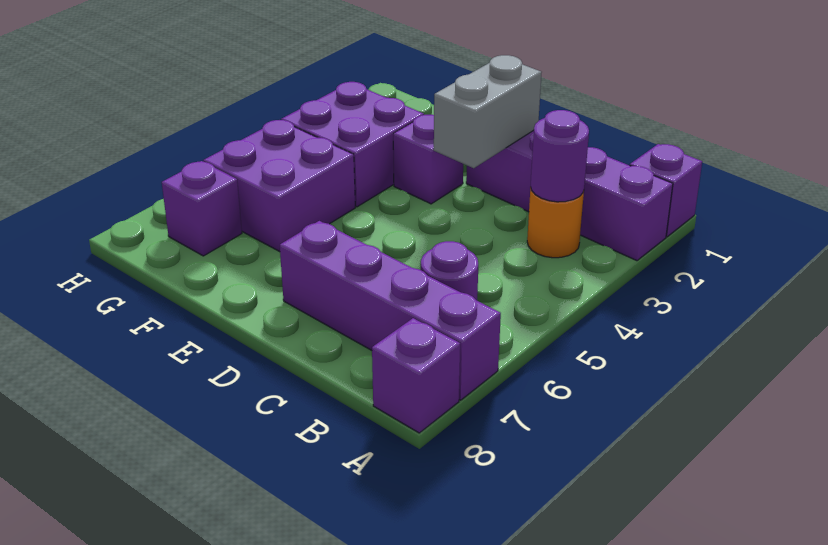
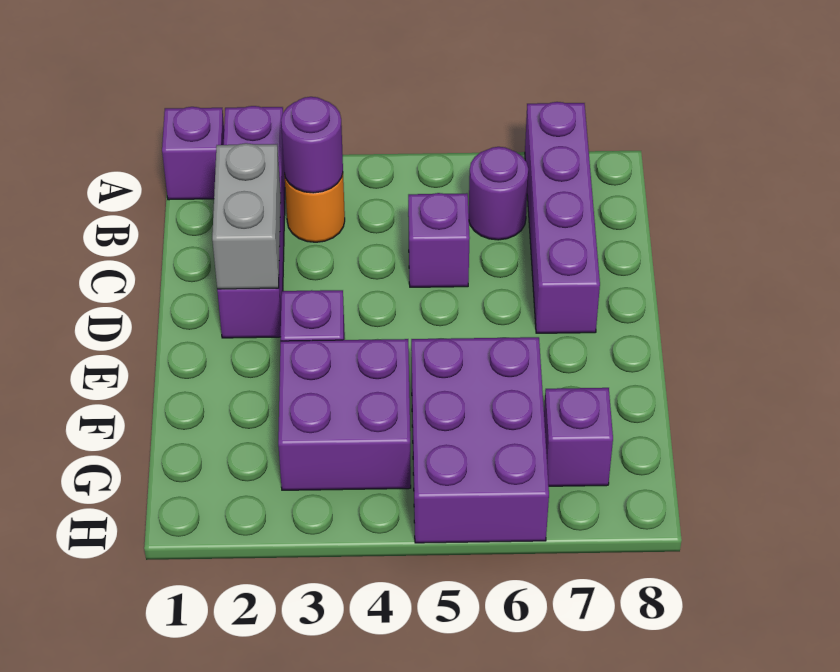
purple 1x1 brick [372,318,460,433] -> purple 1x1 brick moved to [408,193,470,287]
grey 1x2 brick [434,55,542,168] -> grey 1x2 brick turned to [212,143,281,289]
purple 2x2 brick [203,120,355,252] -> purple 2x3 brick [411,337,549,543]

